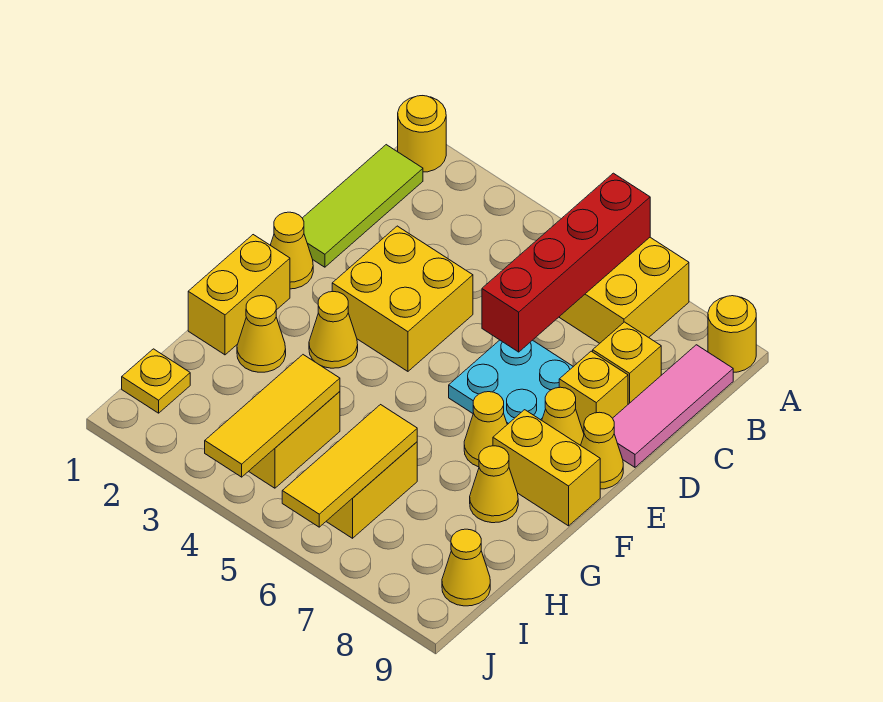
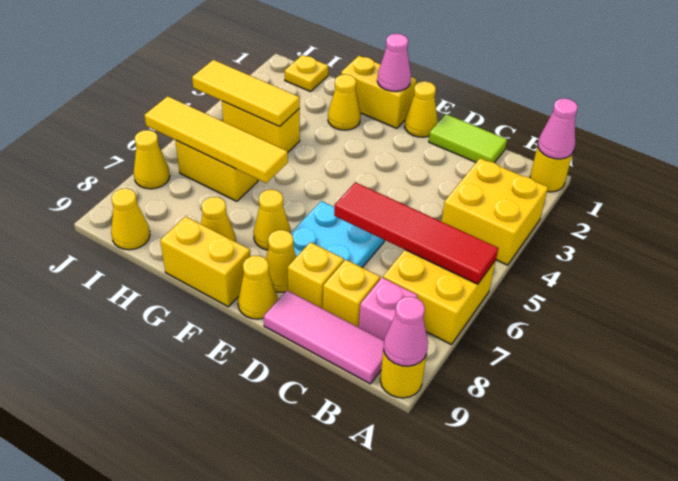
none -> pink 1x1 cone [538,98,578,159]
red 1x4 brick [482,173,650,352] -> red 1x4 tile [334,182,498,284]
none -> pink 1x1 cone [383,297,428,366]
lime 1x3 tile [303,145,423,267] -> lime 1x2 tile [429,114,507,163]
none -> pink 1x1 brick [359,278,418,340]
yellow 2x2 brick [332,226,473,371] -> yellow 2x2 brick moved to [442,158,548,265]
none -> pink 1x1 cone [377,34,411,91]
yellow 1x1 cone [309,292,358,368] -> yellow 1x1 cone moved to [134,130,170,189]
yellow 1x2 brick [493,410,600,526] -> yellow 1x2 brick turned to [160,216,250,307]
yellow 1x3 tile [282,405,417,527] -> yellow 1x4 tile [145,96,288,183]

